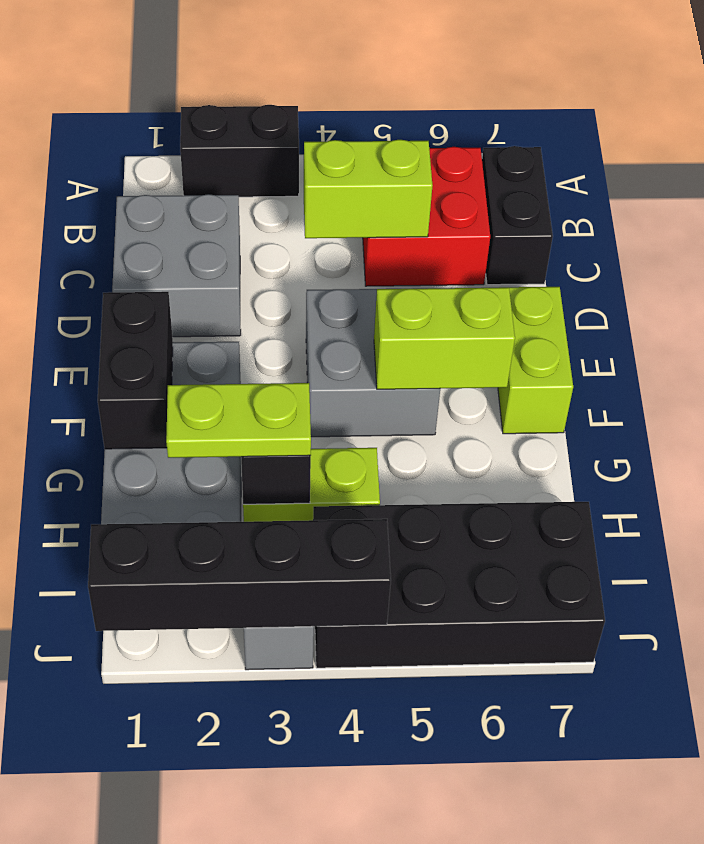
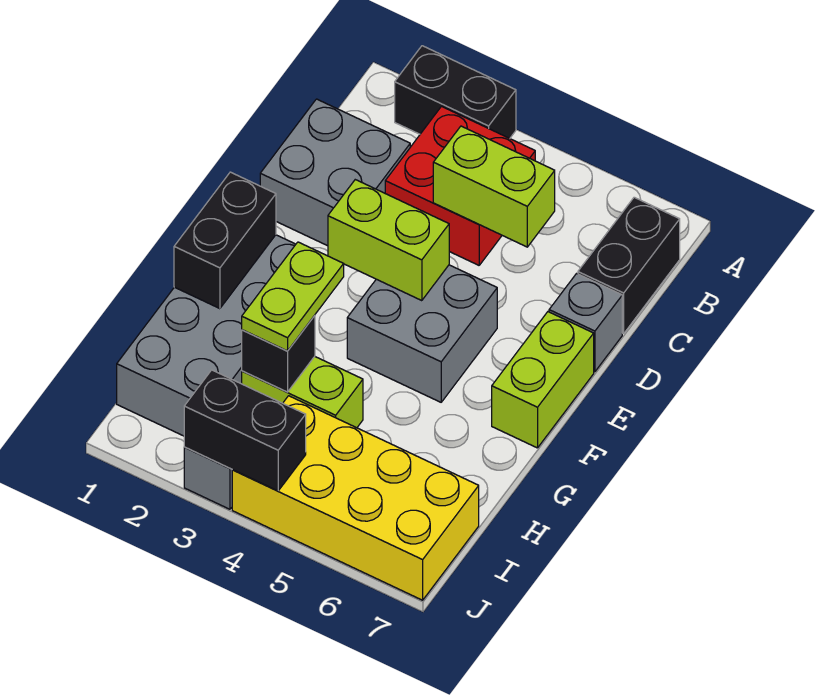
red 2x2 brick [363,147,490,286] -> red 2x2 brick moved to [385,107,535,265]
none -> grey 1x1 brick [549,273,622,372]
lime 1x2 brick [374,287,515,389] -> lime 1x2 brick moved to [328,180,449,301]
lime 1x2 plate [166,383,311,458] -> lime 1x2 plate turned to [242,242,344,351]
black 2x4 brick [313,502,605,668] -> yellow 2x4 brick [232,396,479,600]
black 1x4 brick [88,519,391,631] -> black 1x2 brick [184,370,306,491]

